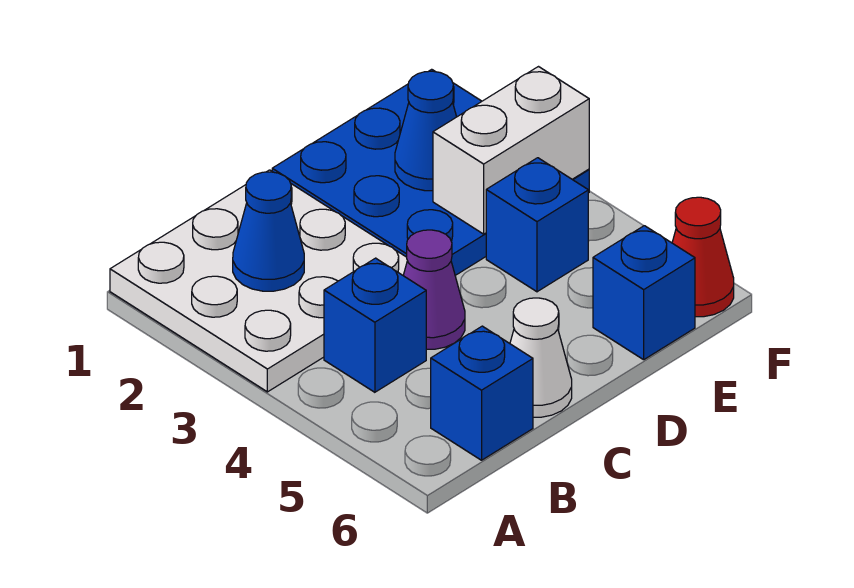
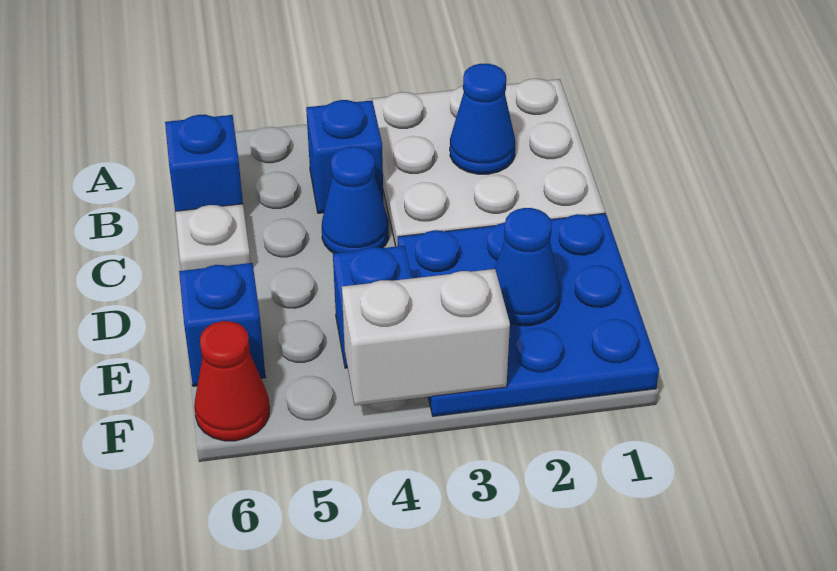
purple 1x1 cone [403,230,465,349] -> blue 1x1 cone [322,146,389,254]
white 1x1 cone [510,298,572,417] -> white 1x1 plate [175,204,250,271]
white 1x2 brick [433,67,589,234] -> white 1x2 brick turned to [342,269,510,406]

